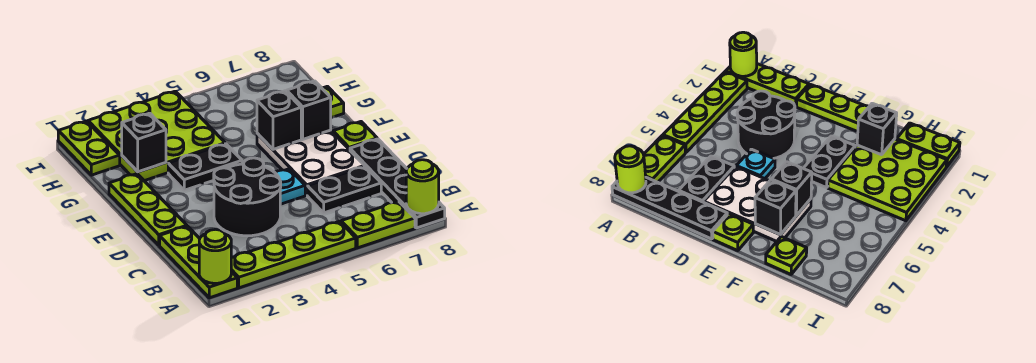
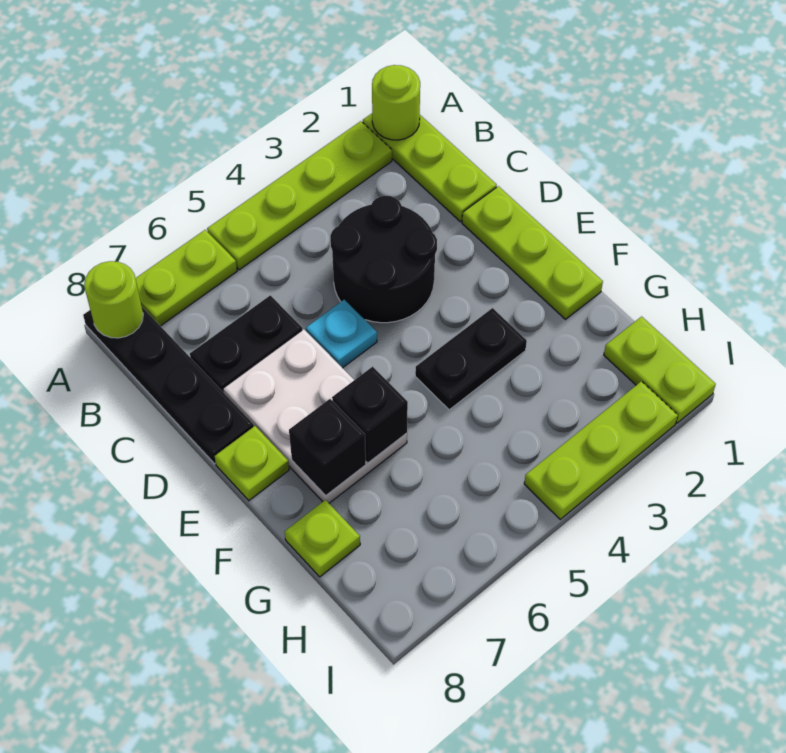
lime 3x3 plate [88,91,225,181] -> lime 1x3 plate [524,381,678,519]
black 1x1 brick [122,113,166,172] -> none

